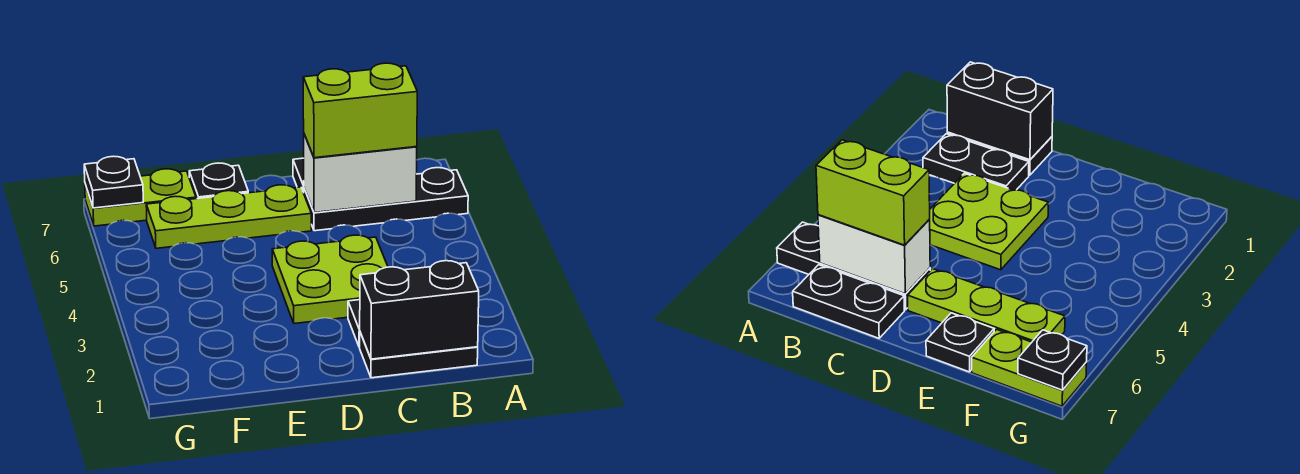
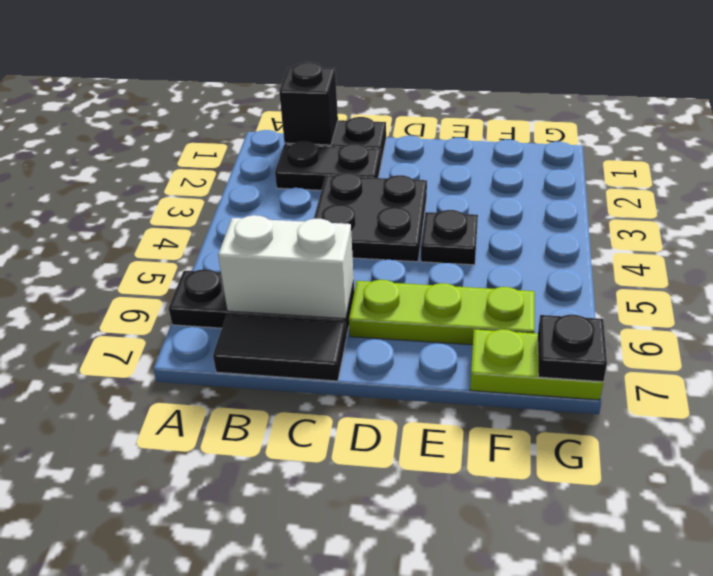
black 1x2 brick [359,261,479,359] -> black 1x1 brick [279,62,338,145]
lime 1x2 brick [303,63,417,158] -> none
black 1x2 plate [793,265,904,338] -> black 1x2 tile [213,314,346,381]
lime 2x2 plate [272,235,388,324] -> black 2x2 plate [314,173,427,262]
black 1x1 plate [189,163,248,199] -> black 1x1 plate moved to [421,210,478,265]

